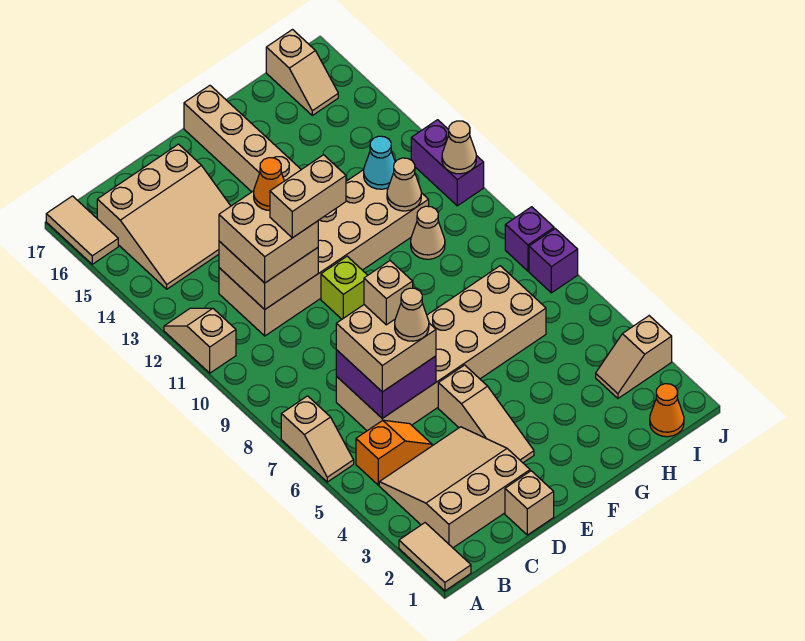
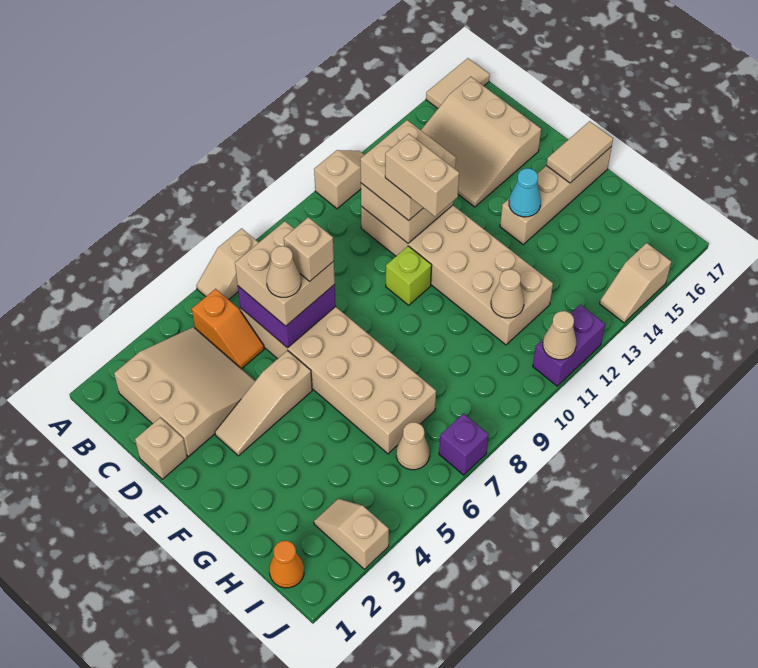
tan 1x2 tile [399,523,471,591] -> tan 1x2 tile moved to [546,121,613,183]
orange 1x1 cone [254,158,284,210] -> none
tan 1x1 cone [411,206,445,259] -> tan 1x1 cone moved to [396,422,430,470]
cyan 1x1 cone [364,136,395,189] -> cyan 1x1 cone moved to [509,168,541,217]
tan 1x2 slope [266,30,338,115] -> tan 1x2 slope moved to [600,243,671,323]
purple 1x1 brick [505,207,554,271] -> none

